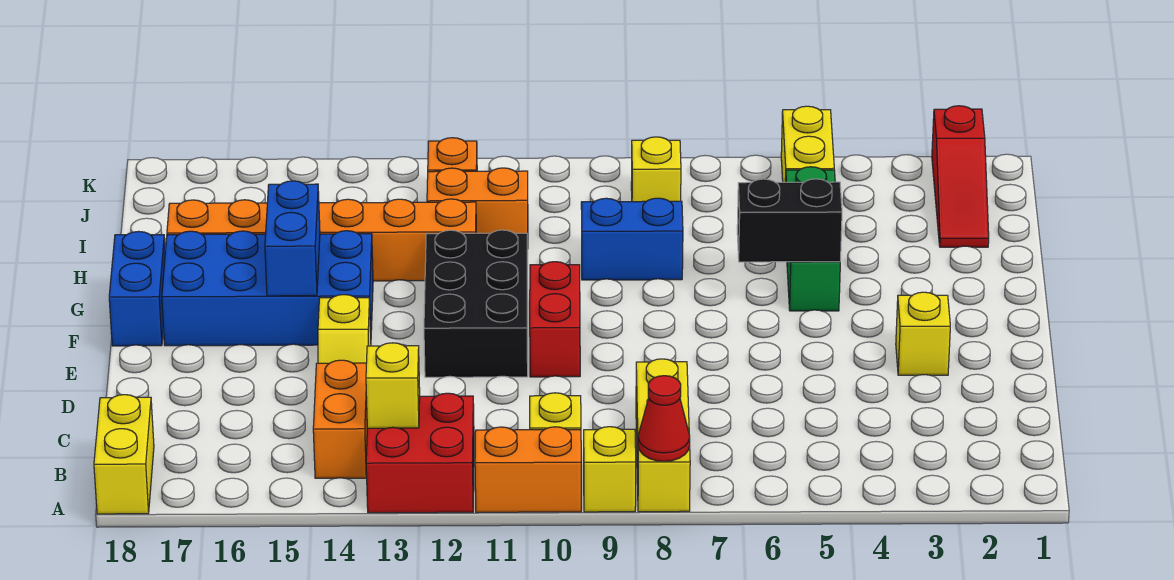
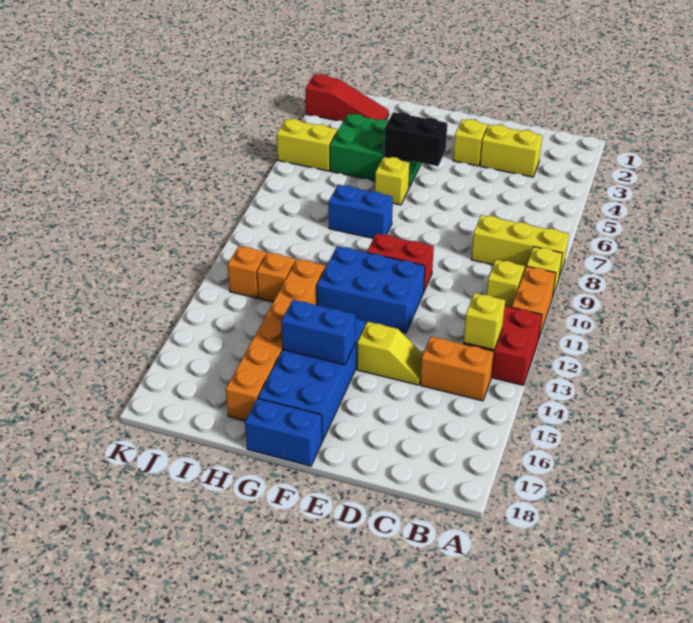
red 1x1 cone [638,376,690,461] -> none
yellow 1x2 brick [94,395,154,514] -> yellow 1x2 brick moved to [480,125,542,177]
black 2x3 brick [424,230,528,377] -> blue 2x3 brick [317,246,425,333]
green 1x3 brick [786,167,840,311] -> green 2x3 brick [330,114,421,187]
black 1x2 brick [737,179,842,262] -> black 1x2 brick turned to [384,112,447,166]
blue 1x2 brick [581,198,683,280] -> blue 1x2 brick turned to [329,185,393,238]
orange 1x2 brick [427,168,528,241] -> orange 1x1 brick [257,252,296,302]
yellow 1x1 brick [631,137,681,202] -> yellow 1x1 brick moved to [375,157,410,205]

